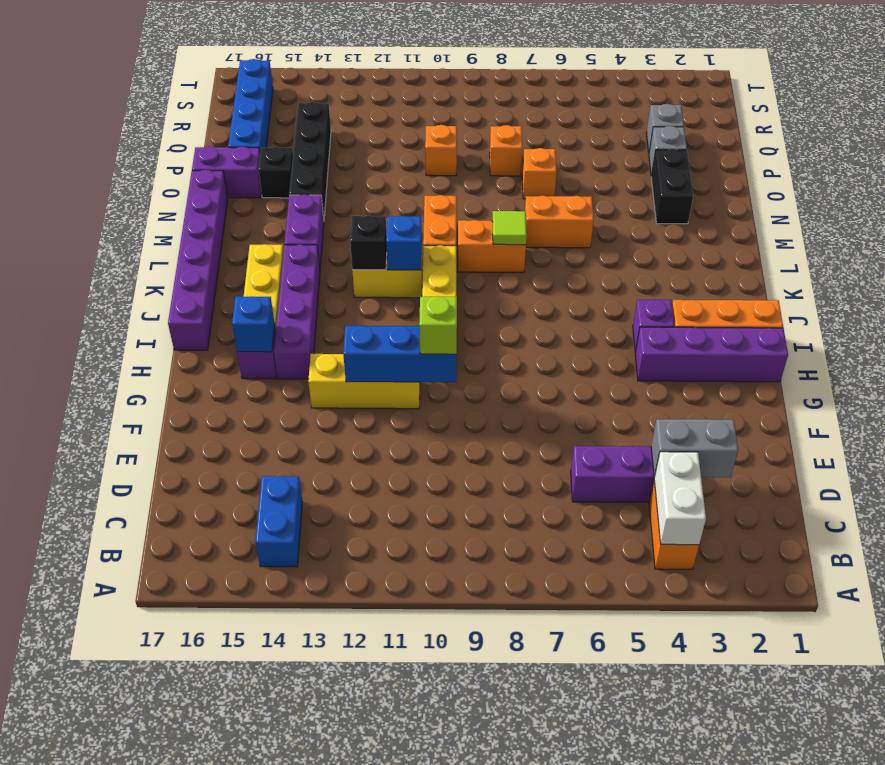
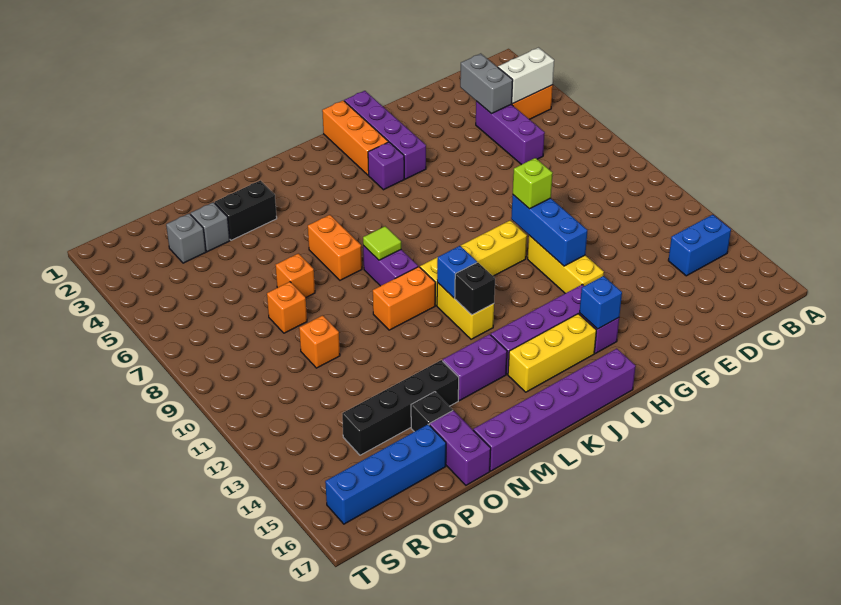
orange 1x2 brick [458,220,526,272] -> purple 1x2 brick [363,246,418,286]

